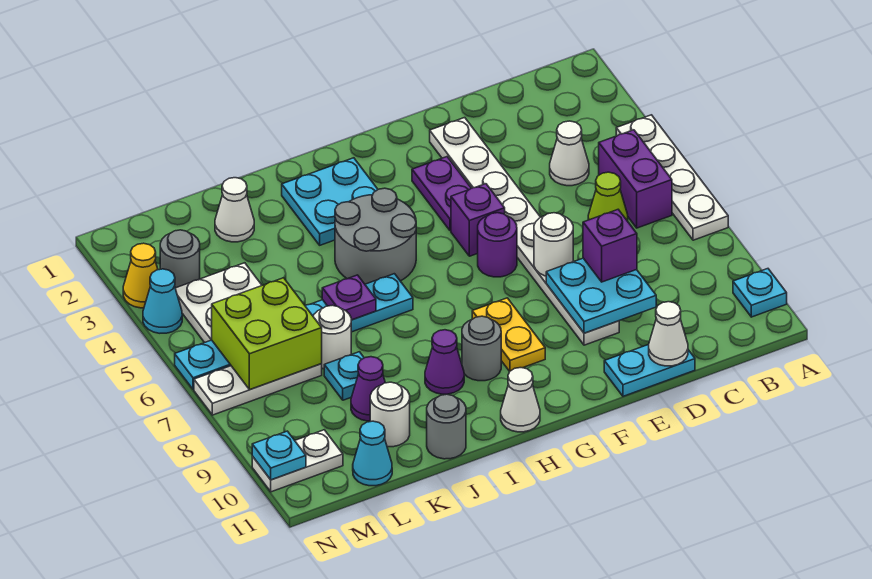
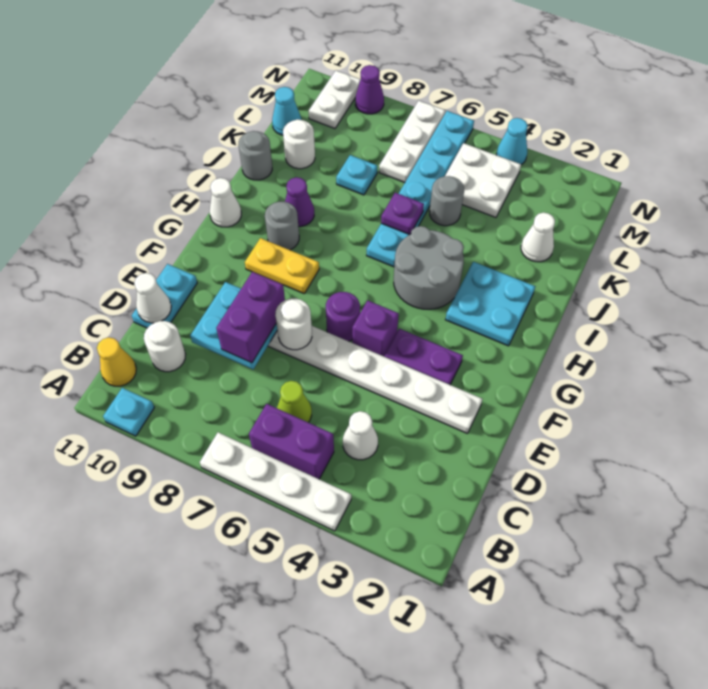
purple 1x1 brick [583,210,637,282] -> purple 1x2 brick [216,272,285,363]
white 1x1 round brick [313,305,351,369] -> white 1x1 round brick moved to [144,321,186,372]
purple 1x1 cone [351,357,385,421] -> purple 1x1 cone moved to [355,65,384,114]
lime 2x2 brick [212,278,322,390] -> none
grey 1x1 round brick [160,230,200,288] -> grey 1x1 round brick moved to [429,176,464,226]
yellow 1x1 cone [123,243,158,308] -> yellow 1x1 cone moved to [97,337,136,386]
cyan 1x1 plate [252,431,306,480] -> none

